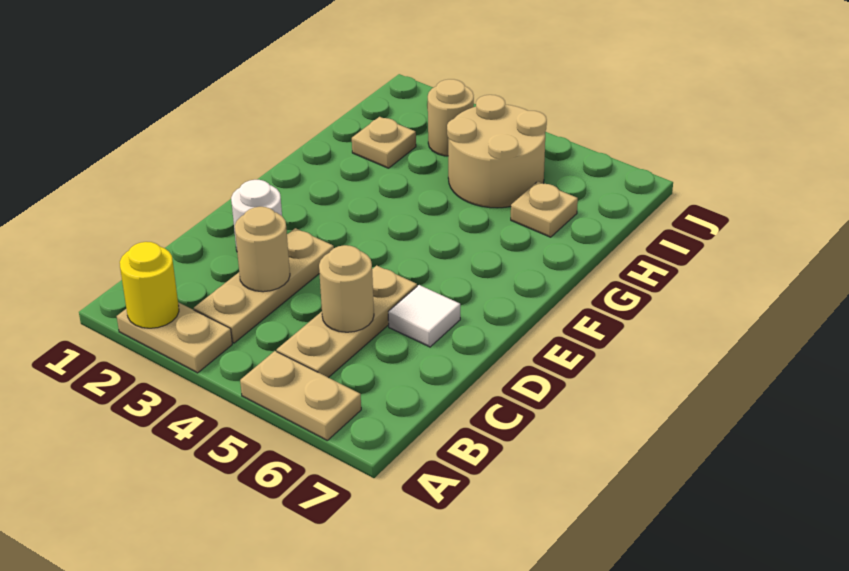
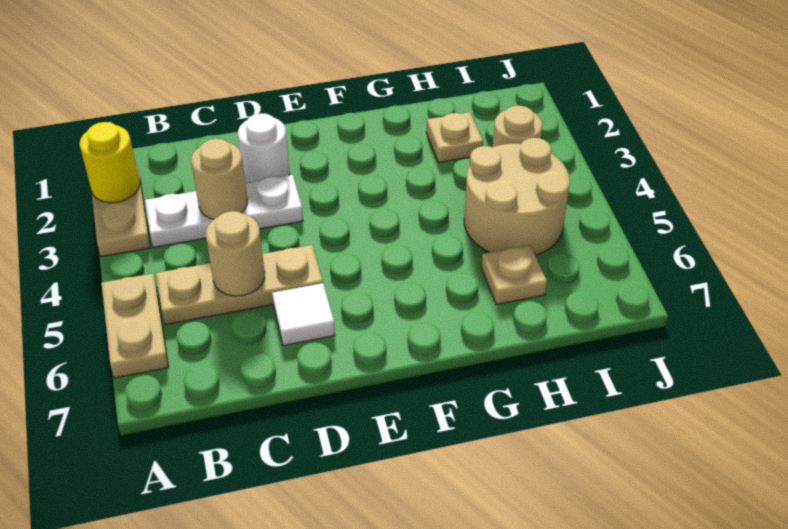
tan 1x3 plate [194,228,334,343] -> white 1x3 plate [145,175,303,247]

